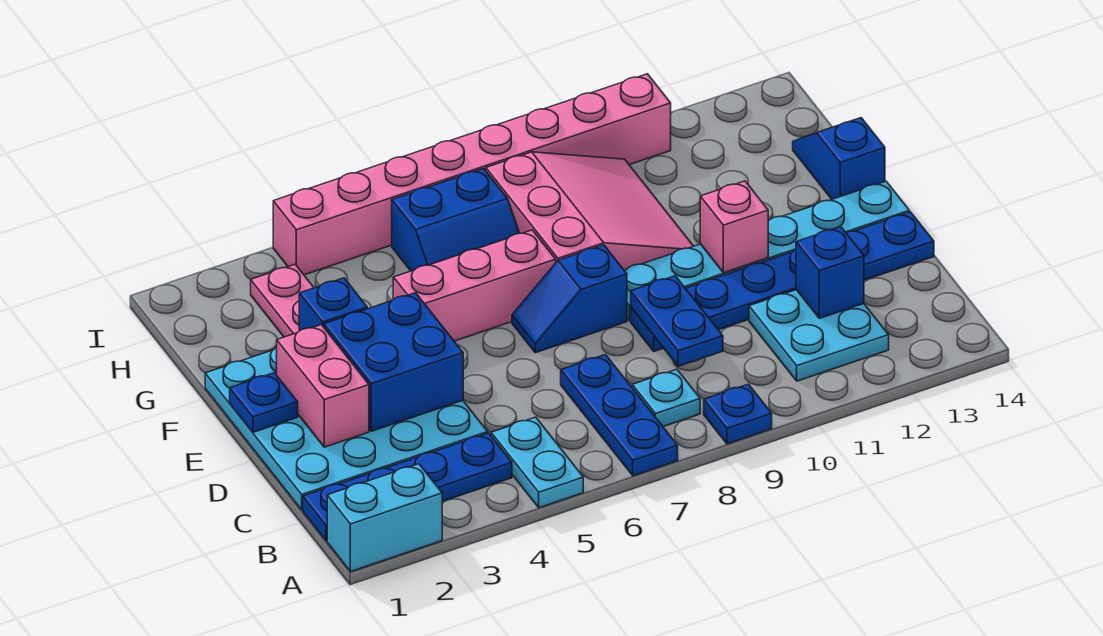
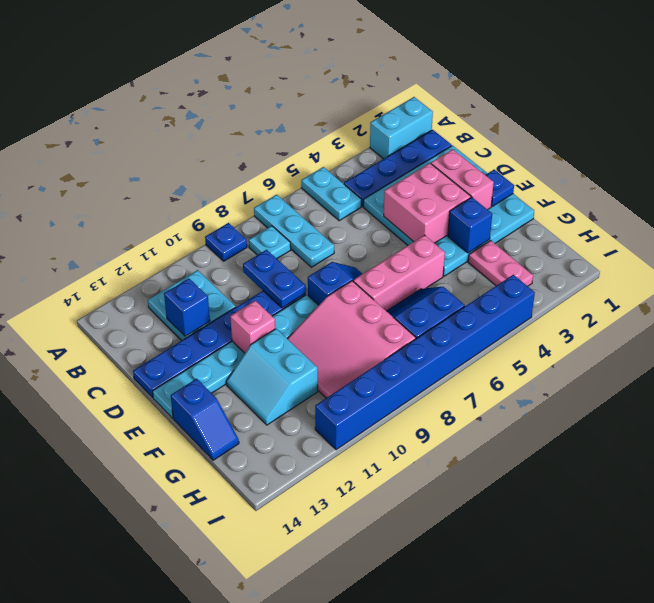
blue 1x3 plate [561,355,678,476] -> cyan 1x3 plate [254,195,334,267]
blue 2x2 brick [324,293,463,431] -> pink 2x2 brick [384,163,471,243]
none -> cyan 2x2 slope [226,329,318,425]
pink 1x8 brick [273,74,671,275] -> blue 1x8 brick [315,275,535,450]

